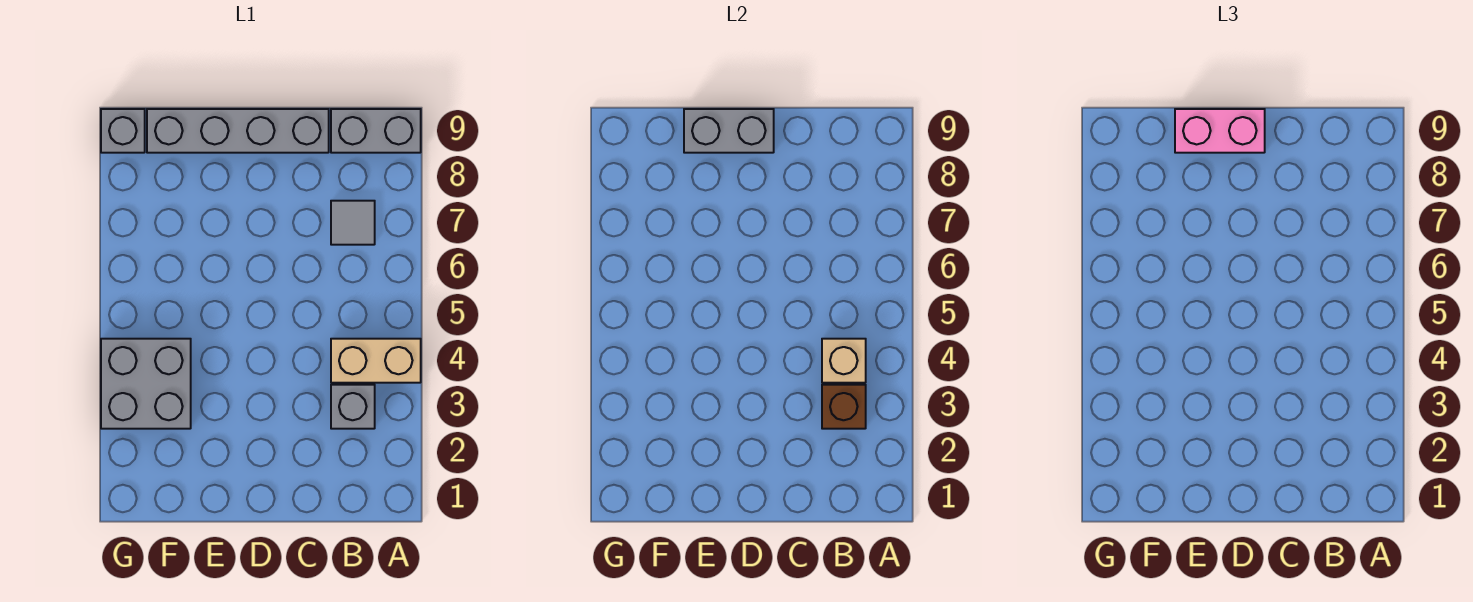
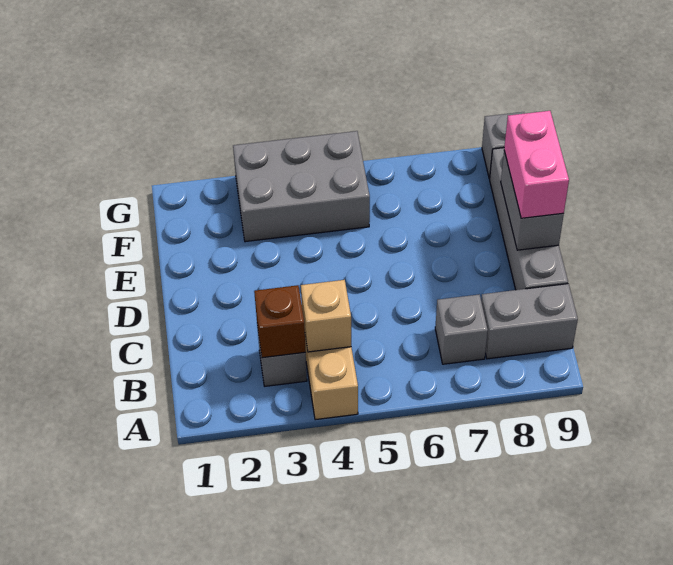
grey 1x2 brick [331,109,421,153] -> grey 1x2 brick turned to [481,284,578,359]
grey 1x1 tile [331,201,375,245] -> grey 1x1 brick [435,294,488,364]
grey 2x2 brick [101,339,191,429] -> grey 2x3 brick [233,131,370,242]

